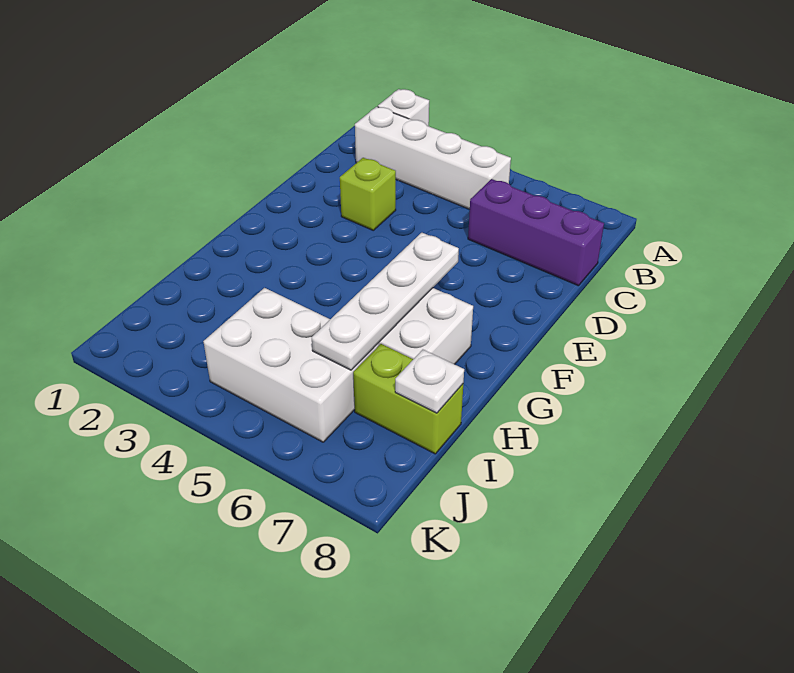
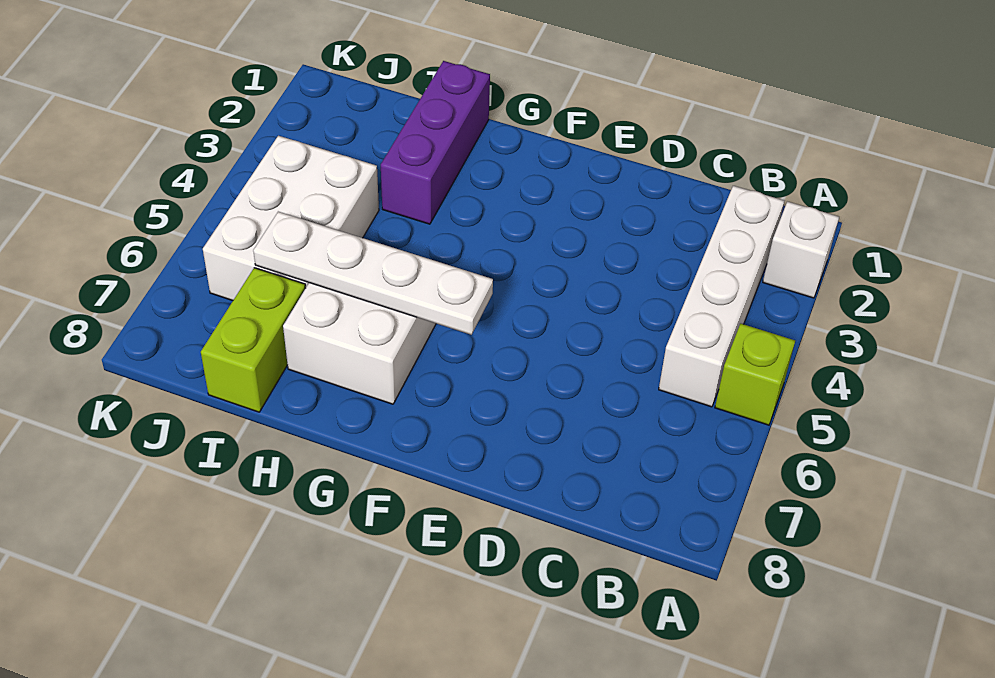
purple 1x3 brick [468,179,604,286] -> purple 1x3 brick moved to [381,61,490,224]
lime 1x1 brick [340,158,396,230] -> lime 1x1 brick moved to [715,323,795,425]
white 1x1 plate [395,350,464,413] -> none

